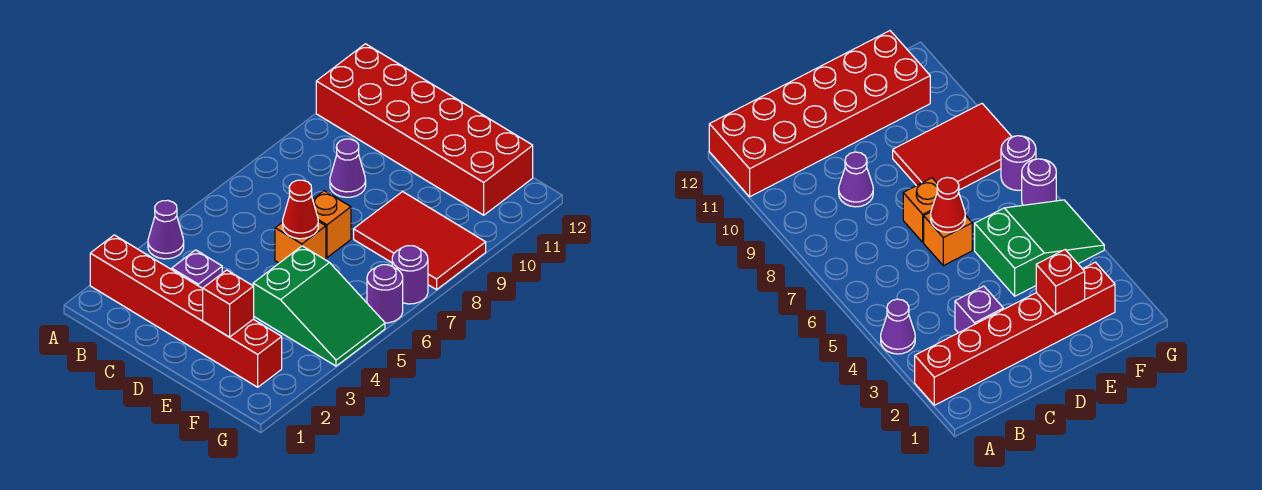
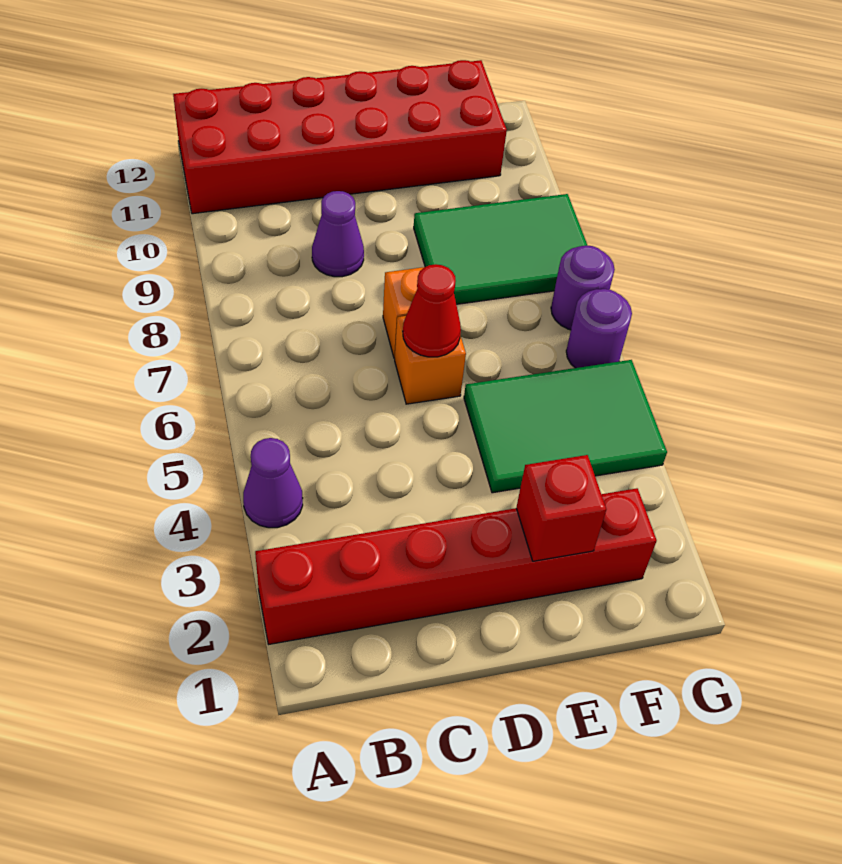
purple 1x1 brick [172,250,222,288] -> none
green 2x3 slope [253,246,385,366] -> green 2x3 tile [464,360,667,493]
red 2x3 tile [354,192,486,290] -> green 2x3 tile [414,194,587,304]

